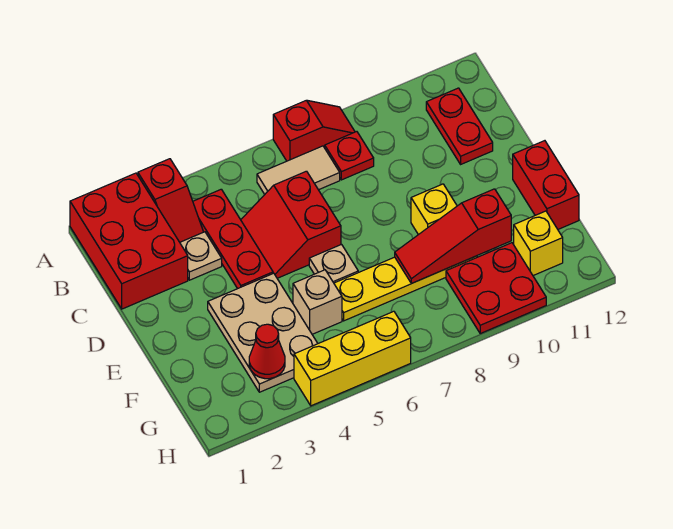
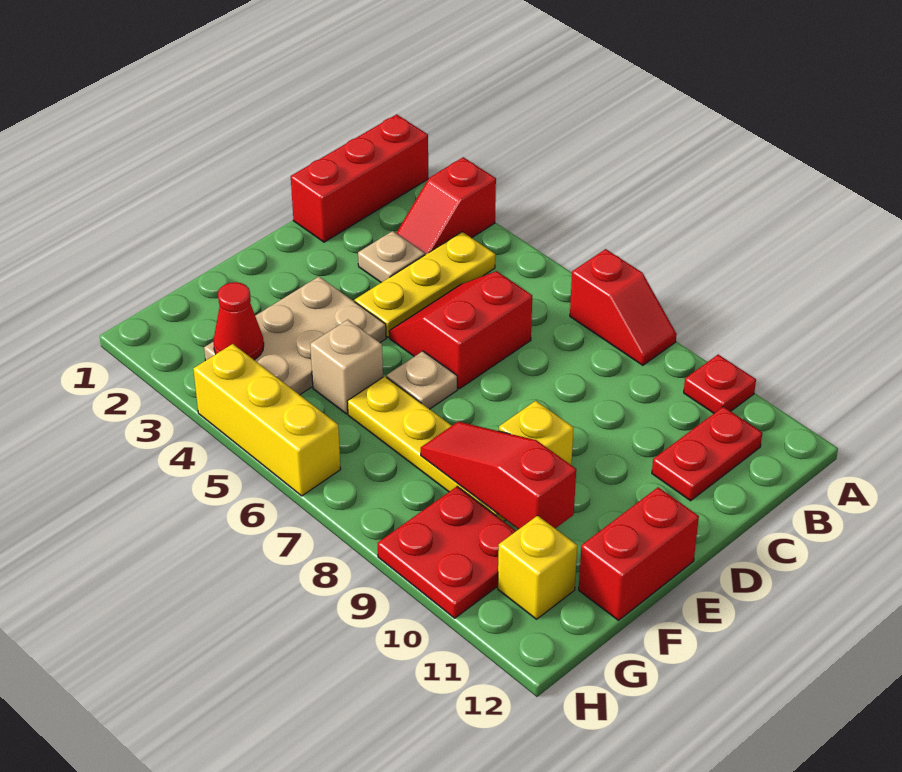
red 2x3 brick [70,173,188,309] -> red 1x3 brick [291,114,428,242]
red 1x3 plate [193,189,273,289] -> yellow 1x3 plate [355,232,495,337]
tan 1x2 tile [257,146,340,194] -> none
red 1x1 plate [325,132,374,180] -> red 1x1 plate moved to [684,355,756,413]

